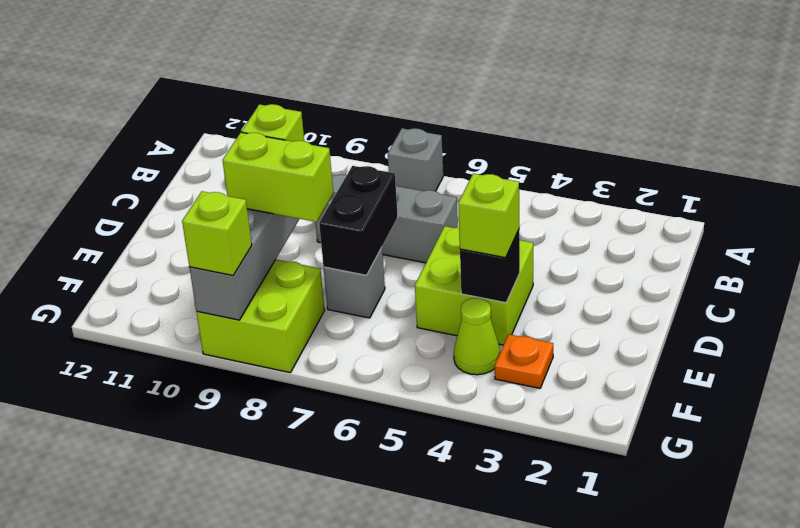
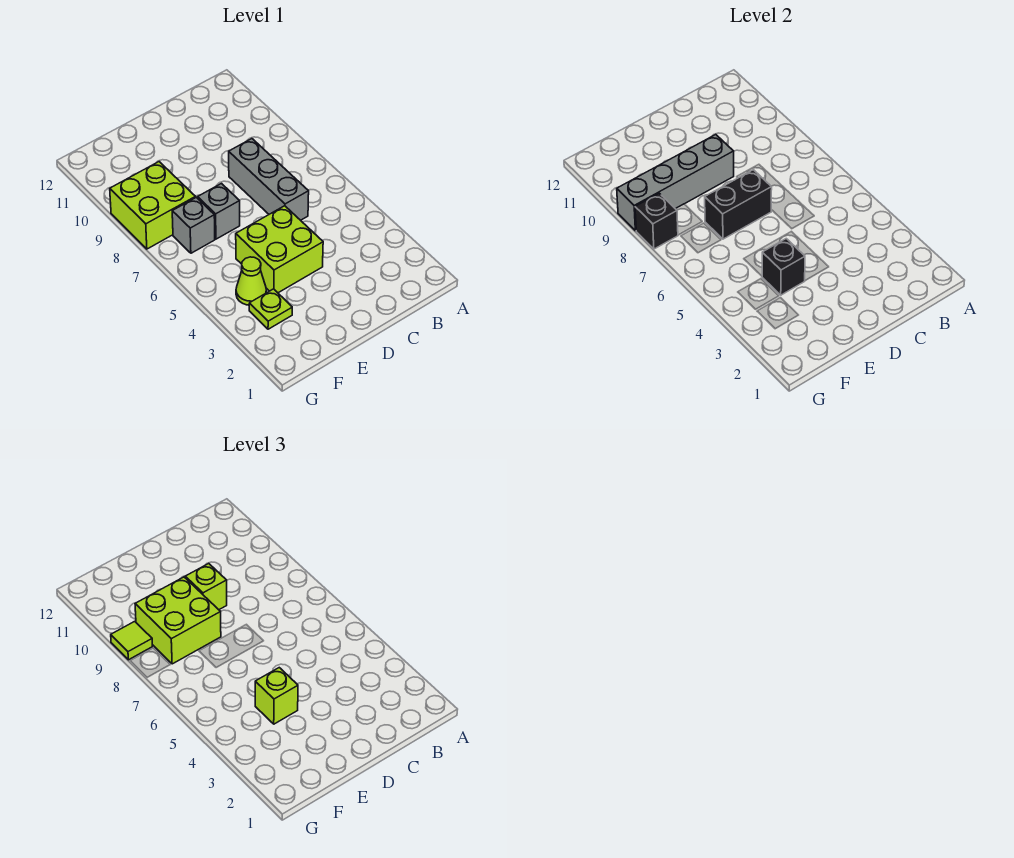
grey 1x1 brick [388,128,443,191] -> grey 1x1 brick moved to [172,197,215,253]
lime 1x2 brick [223,132,333,222] -> lime 2x2 brick [135,577,221,664]
orange 1x1 plate [495,334,553,388] -> lime 1x1 plate [249,289,292,329]
none -> black 1x1 brick [635,193,678,249]
lime 1x1 brick [182,191,252,275] -> lime 1x1 tile [111,621,152,660]

